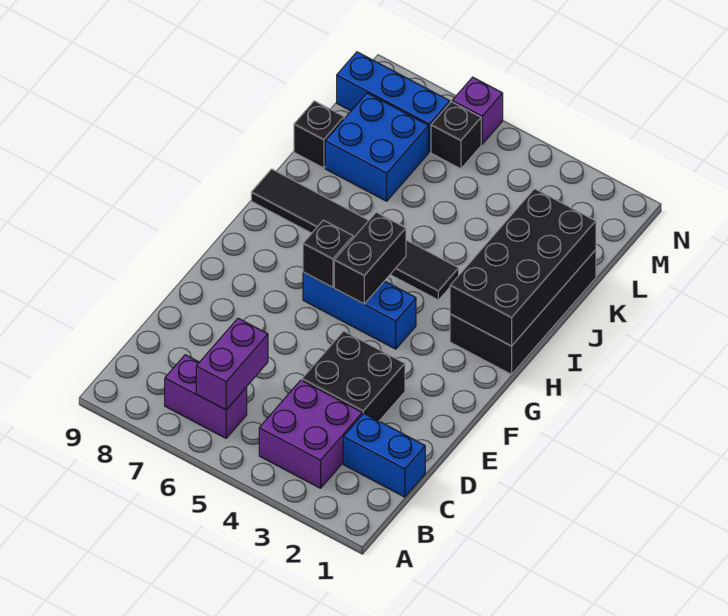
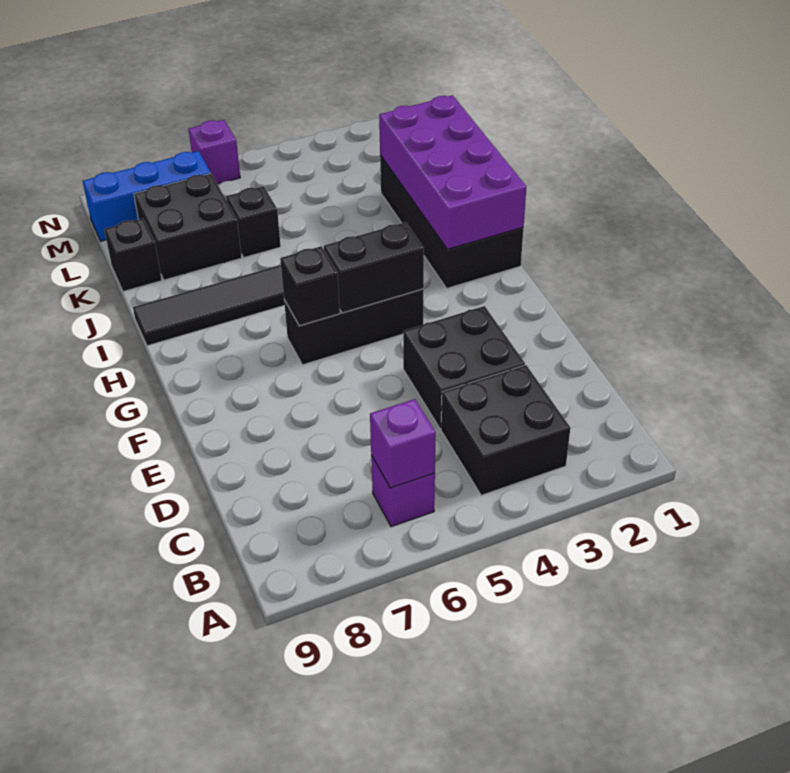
purple 2x2 brick [259,380,362,488] -> black 2x2 brick [441,365,570,495]
purple 1x2 brick [165,355,247,438] -> purple 1x1 brick [371,455,435,527]
purple 1x2 brick [196,318,268,410] -> purple 1x1 brick [370,399,436,488]
blue 1x2 brick [343,413,425,497] -> none
blue 1x3 brick [303,272,416,349] -> black 1x3 brick [284,289,424,365]
black 1x2 brick [334,212,406,304] -> black 1x2 brick turned to [324,222,424,313]
black 2x4 brick [450,189,596,346] -> purple 2x4 brick [379,95,526,249]
blue 2x2 brick [325,93,428,201] -> black 2x2 brick [134,173,242,280]
black 1x1 brick [431,102,481,169] -> black 1x1 brick moved to [226,186,281,257]

